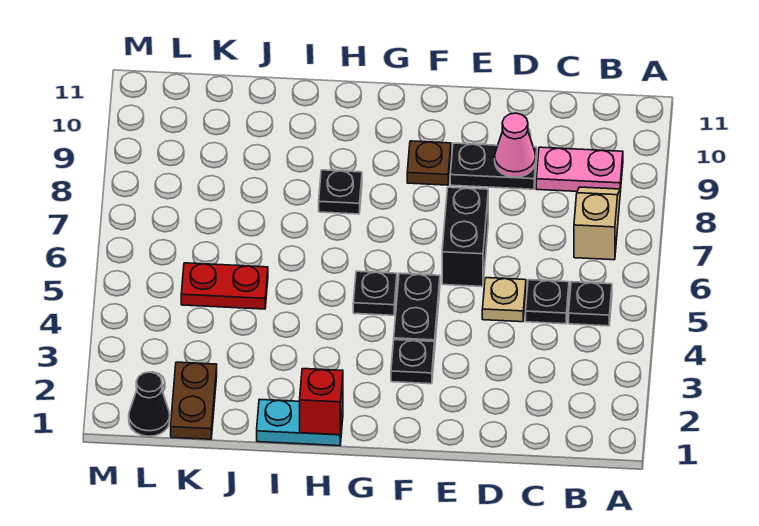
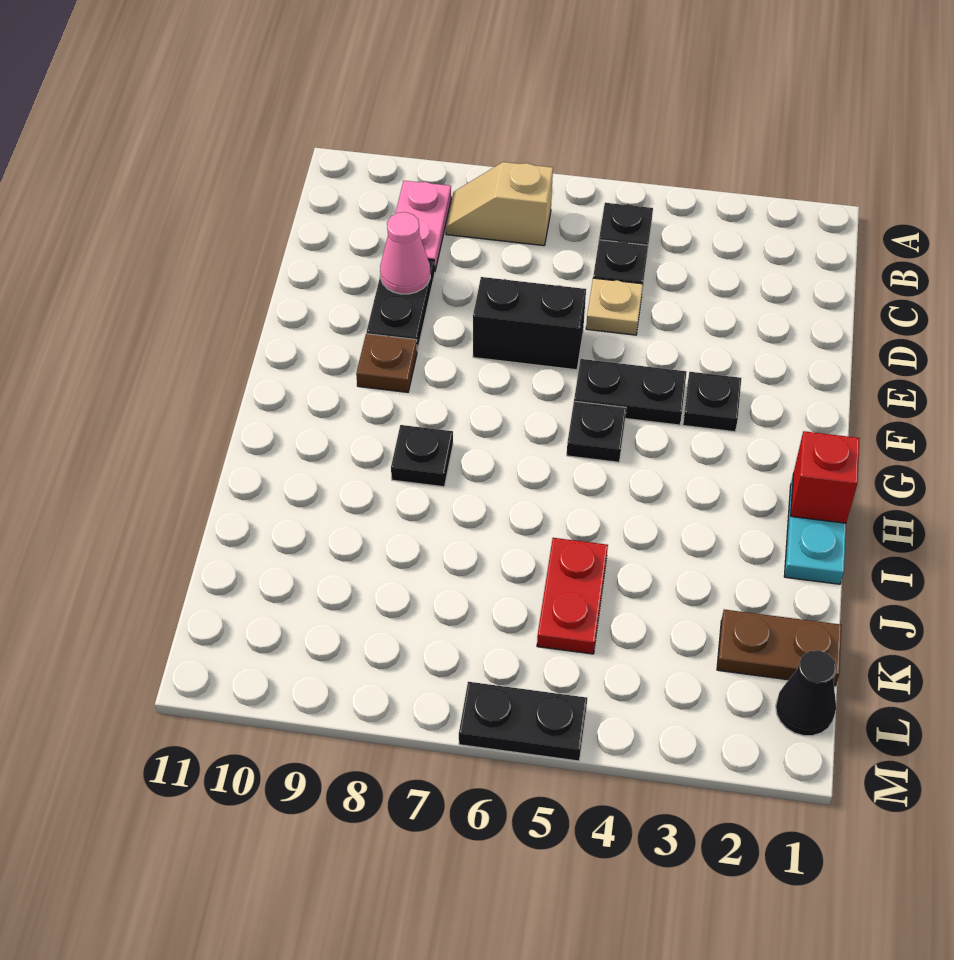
none -> black 1x2 plate [459,682,587,761]

